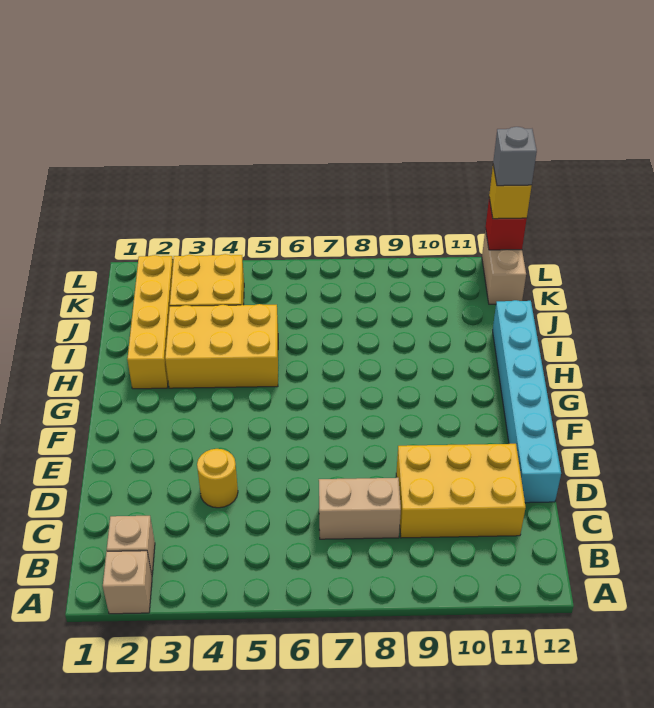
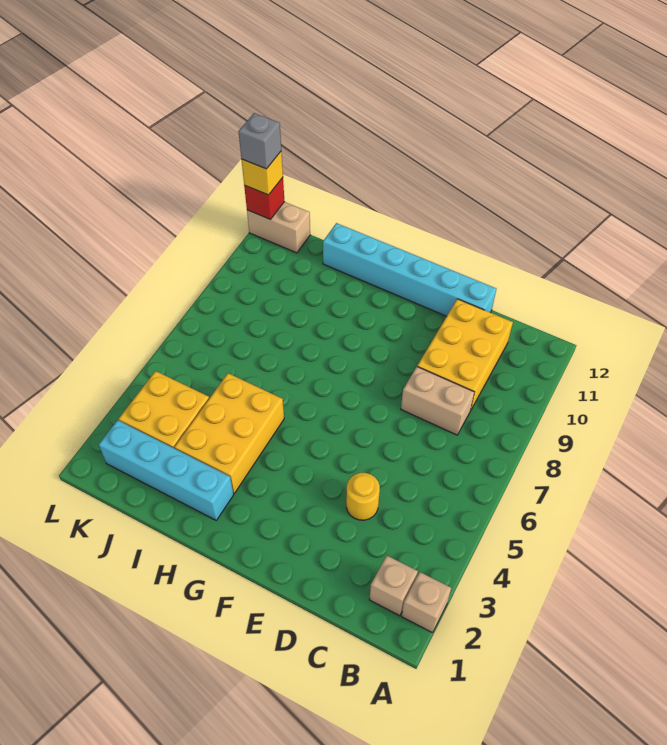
tan 1x2 brick [319,478,401,539] -> tan 1x2 brick turned to [401,367,474,435]
yellow 1x4 brick [127,255,173,389] -> cyan 1x4 brick [99,420,234,520]

